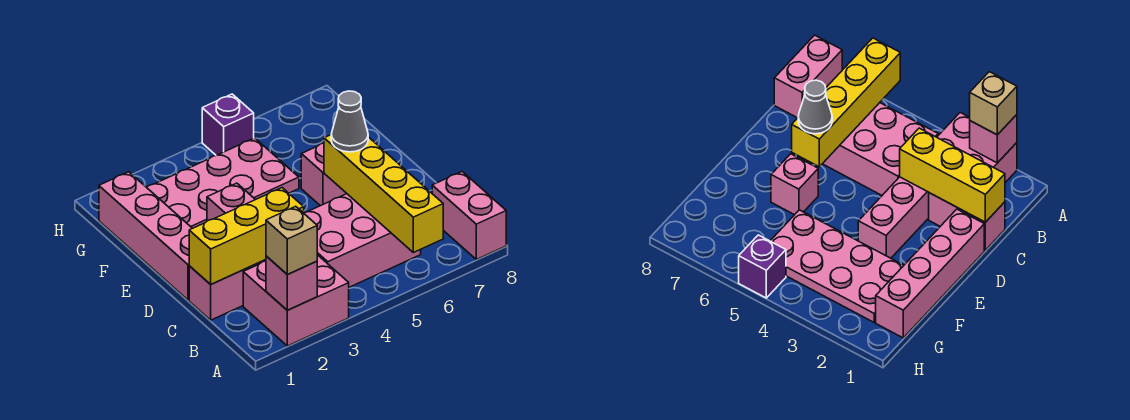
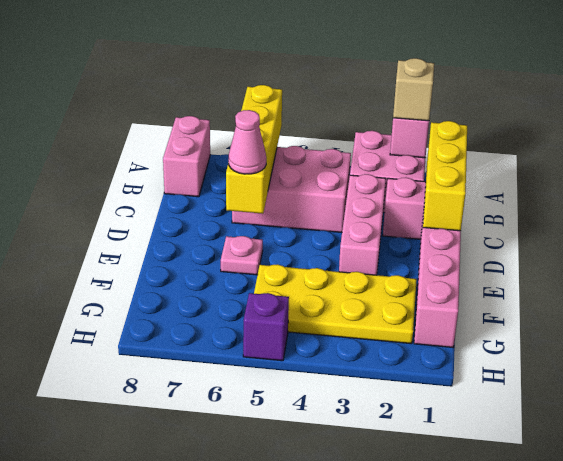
yellow 1x3 brick [189,188,304,284] -> yellow 1x3 brick turned to [423,121,467,231]
grey 1x1 cone [331,91,368,152] -> pink 1x1 cone [229,110,266,174]
pink 1x1 brick [301,143,347,206] -> pink 1x1 plate [221,236,263,275]
pink 2x4 plate [147,138,299,228] -> yellow 2x4 plate [254,264,417,344]

